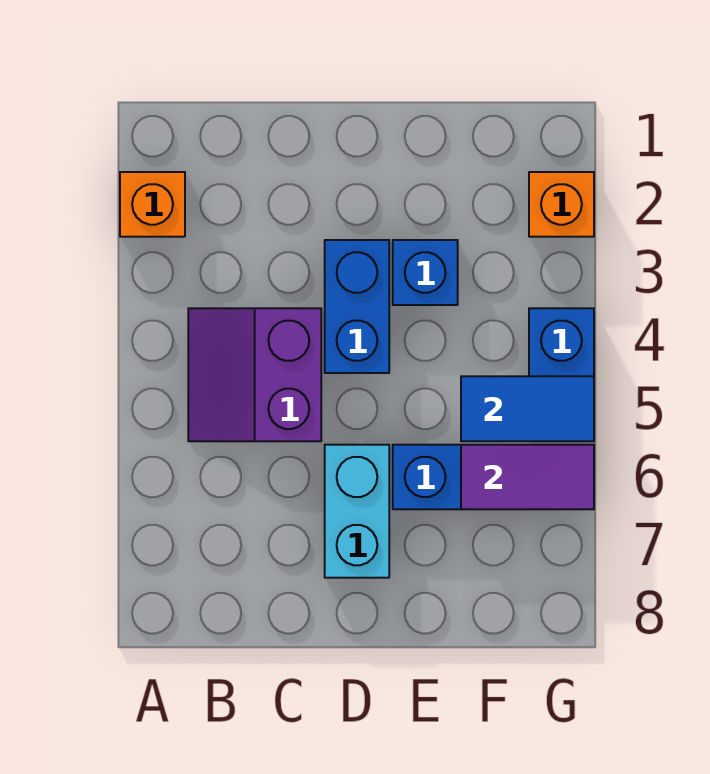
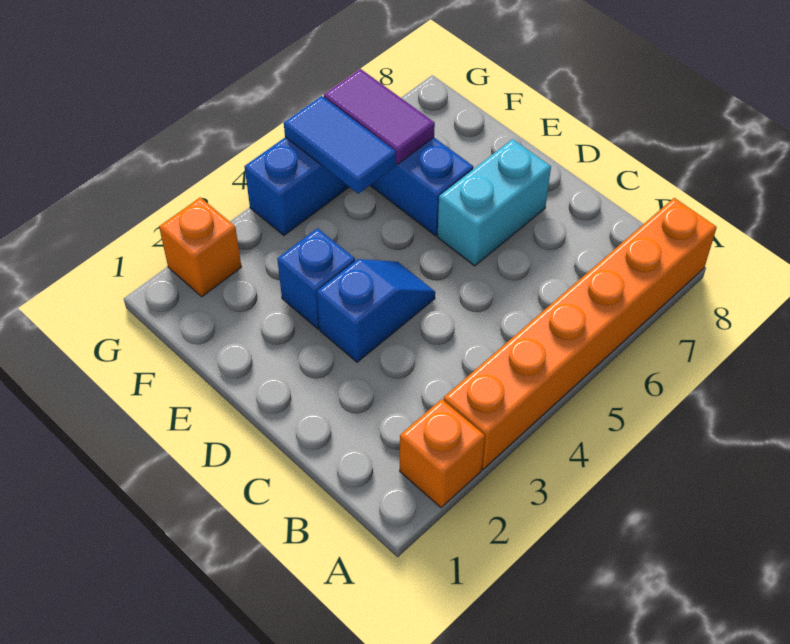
none -> orange 1x6 brick [444,198,717,469]
purple 2x2 slope [188,308,321,441] -> none
blue 1x2 brick [325,240,389,373] -> blue 1x2 slope [317,259,435,362]

